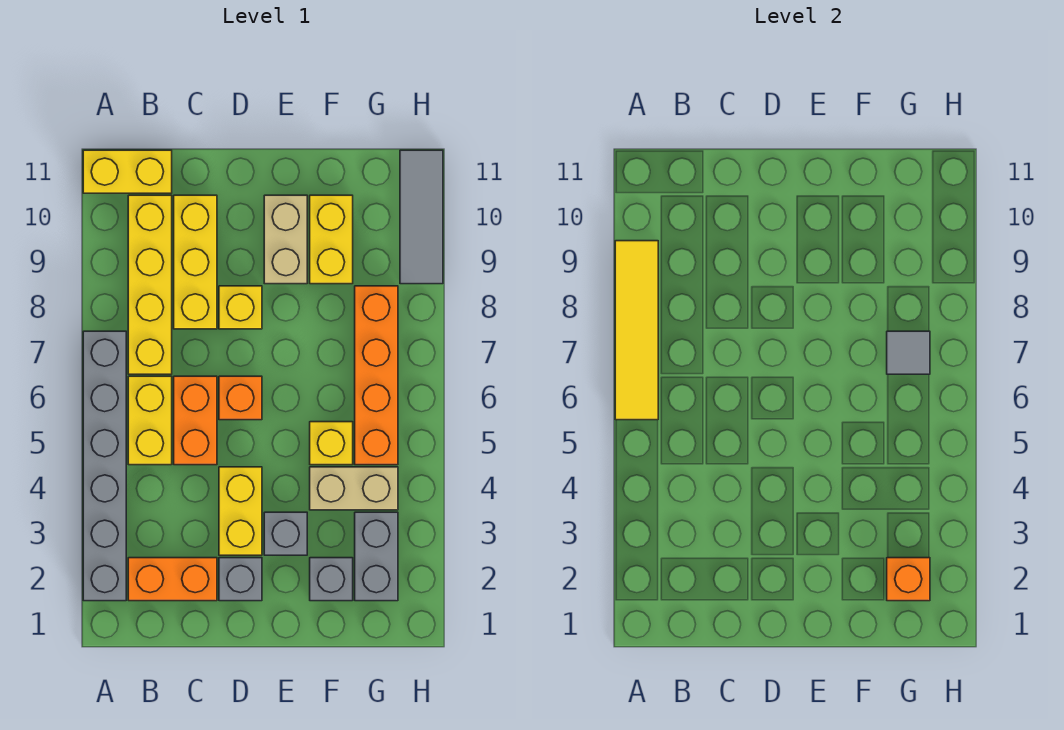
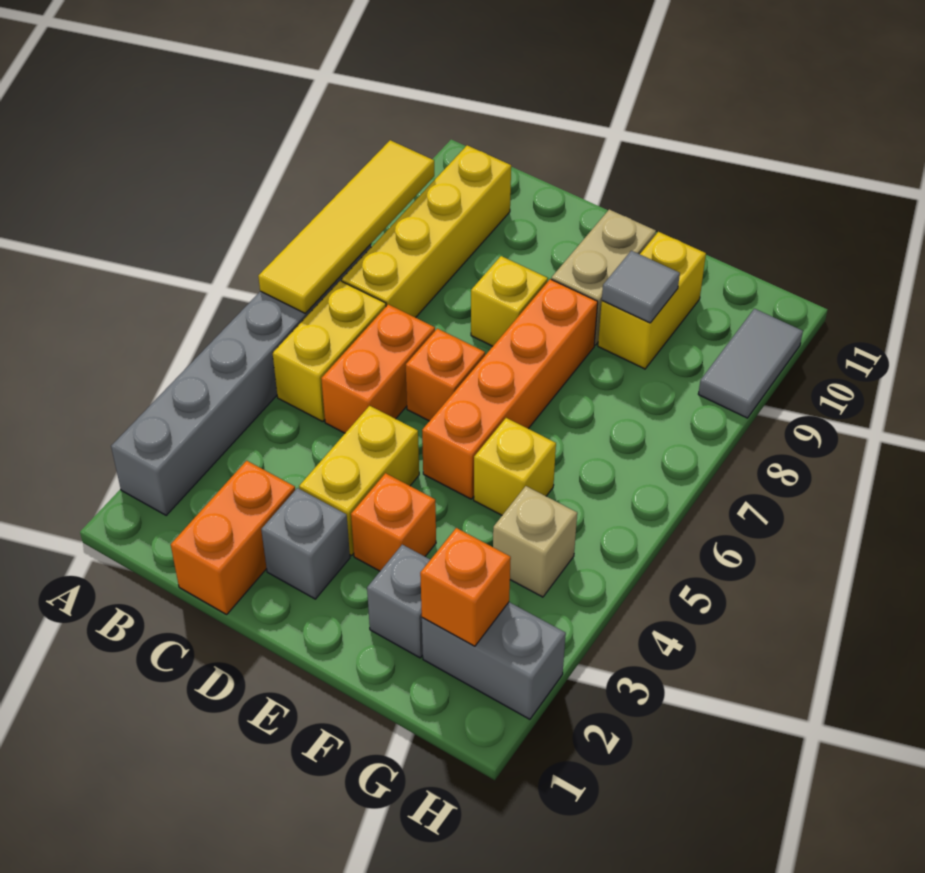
yellow 1x2 brick [83,150,172,193] -> none
orange 1x2 brick [128,558,217,601] -> orange 1x2 brick turned to [171,461,295,614]
yellow 1x3 brick [174,195,217,329] -> none
grey 1x1 brick [264,512,307,555] -> orange 1x1 brick [351,473,436,571]
tan 1x2 brick [310,467,398,510] -> tan 1x1 brick [493,486,577,597]
grey 1x2 brick [355,512,398,601] -> grey 1x2 brick turned to [422,602,566,719]
orange 1x4 brick [355,286,398,465] -> orange 1x4 brick moved to [422,279,598,499]
grey 1x1 tile [887,331,930,374] -> grey 1x1 tile moved to [602,251,680,323]
grey 1x3 tile [400,150,443,284] -> grey 1x2 tile [698,309,803,418]

